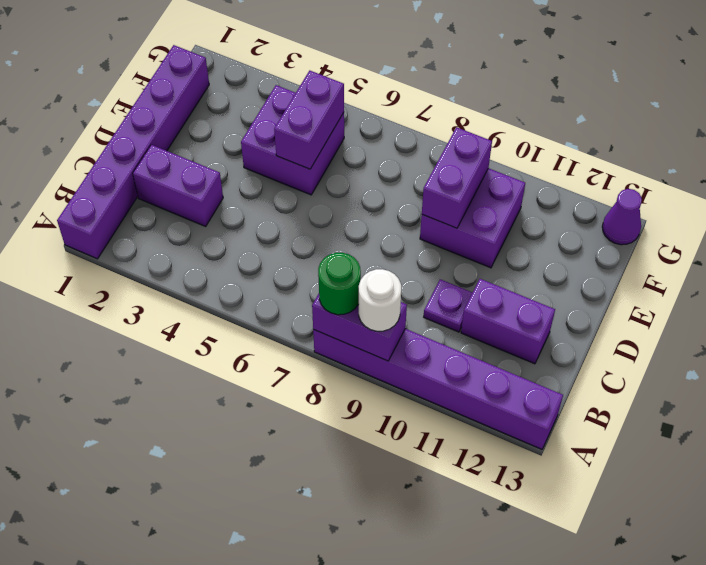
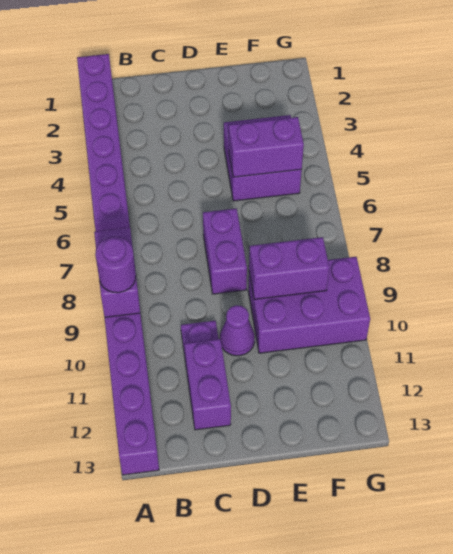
purple 1x6 brick [57,45,209,259] -> purple 1x6 brick turned to [77,54,130,231]
green 1x1 round brick [318,253,361,315] -> none
white 1x1 round brick [359,269,401,331] -> purple 1x1 round brick [95,237,136,293]
purple 1x2 brick [133,145,223,226] -> purple 1x2 brick moved to [203,208,247,294]
purple 2x2 brick [420,168,525,268] -> purple 2x3 brick [248,257,370,353]
purple 1x1 cone [602,189,642,245] -> purple 1x1 cone moved to [220,305,255,356]

